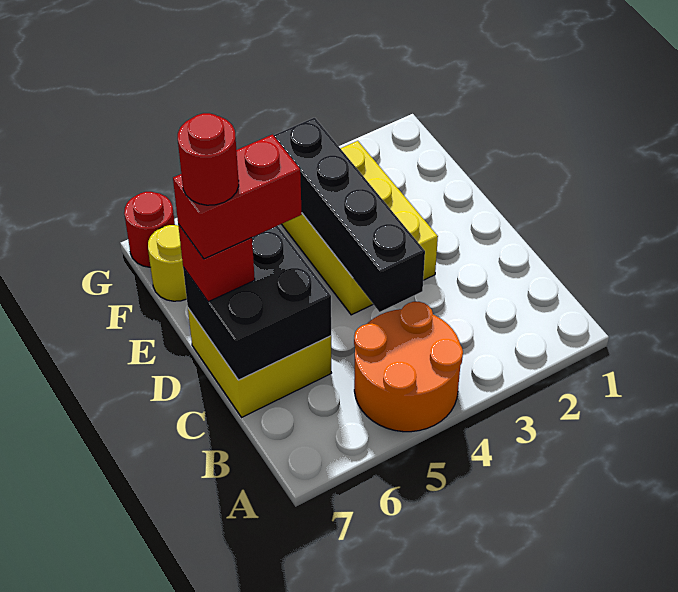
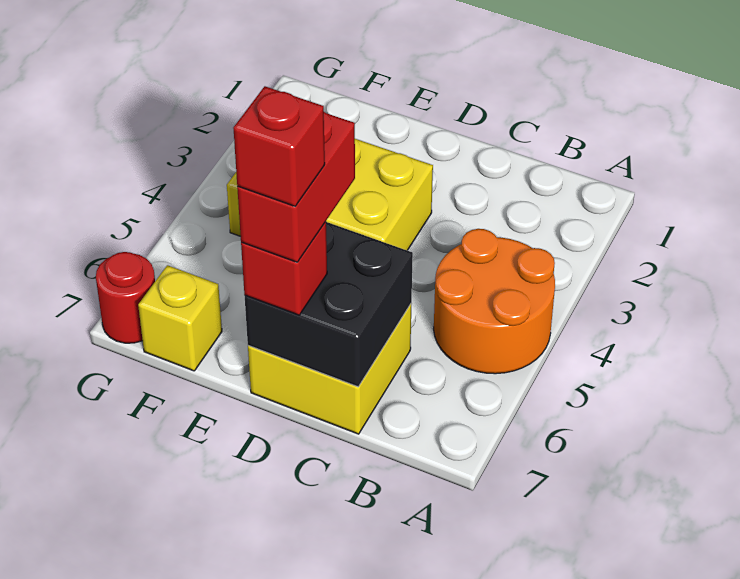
black 1x4 brick [274,118,425,312] -> none
red 1x1 round brick [178,113,239,205] -> red 1x1 brick [233,86,325,206]
yellow 1x1 round brick [148,225,187,301] -> yellow 1x1 brick [138,265,222,371]

